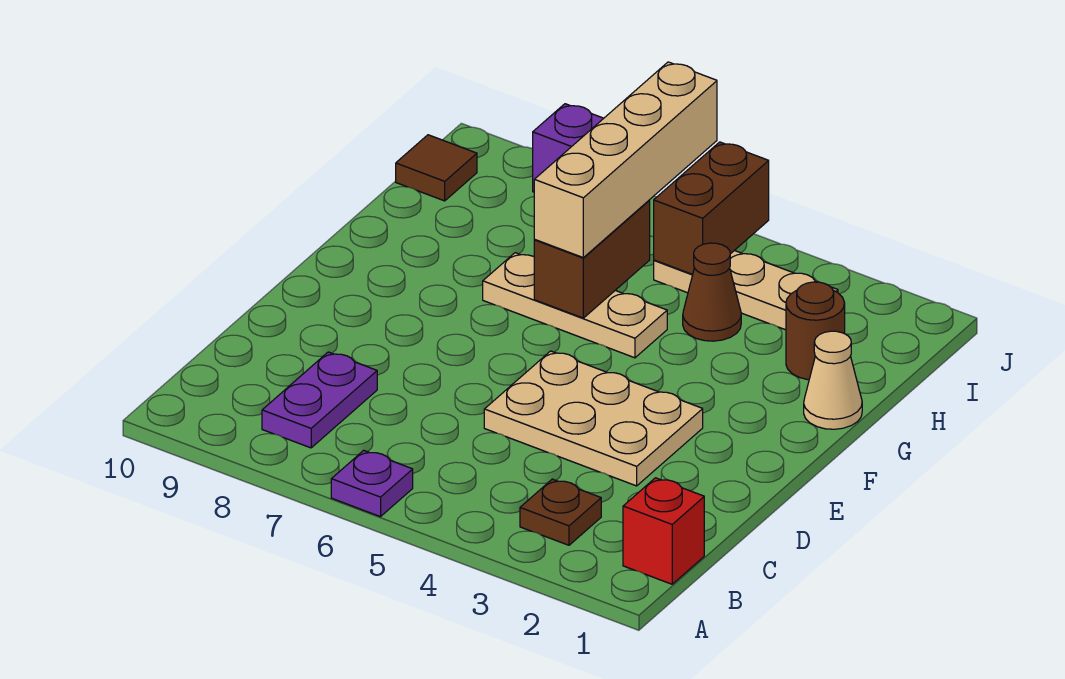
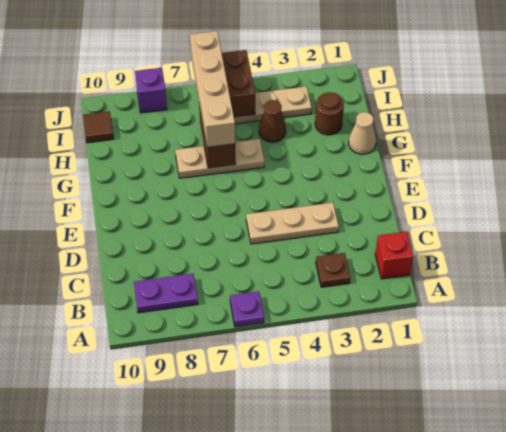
purple 1x2 plate [262,352,377,448] -> purple 1x2 plate turned to [134,274,198,313]
tan 2x3 plate [484,351,703,486] -> tan 1x3 plate [246,203,339,244]

